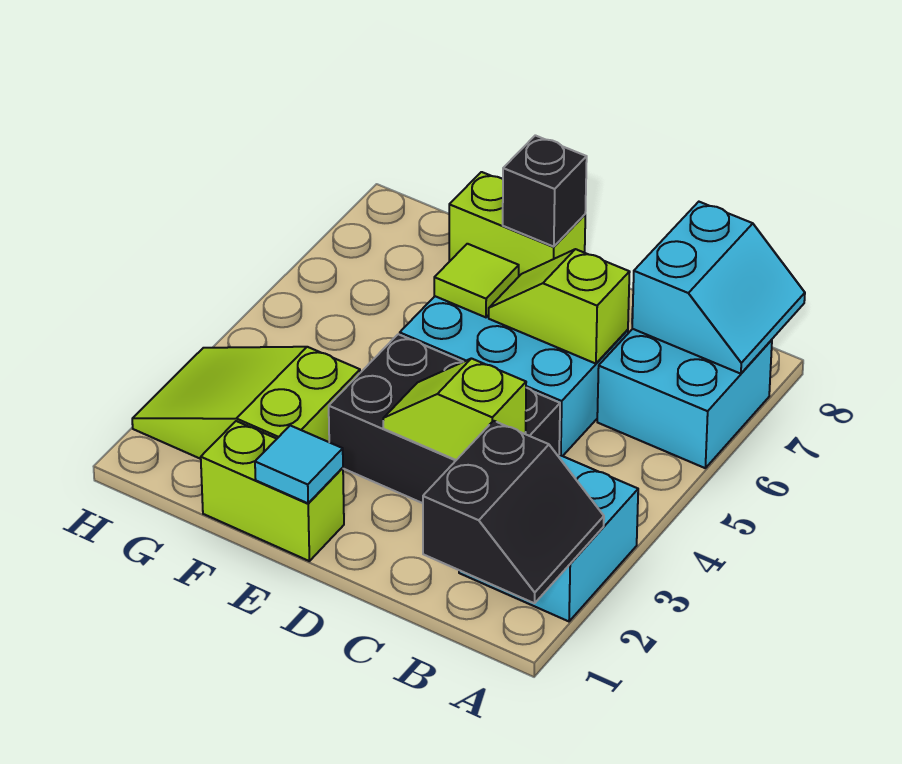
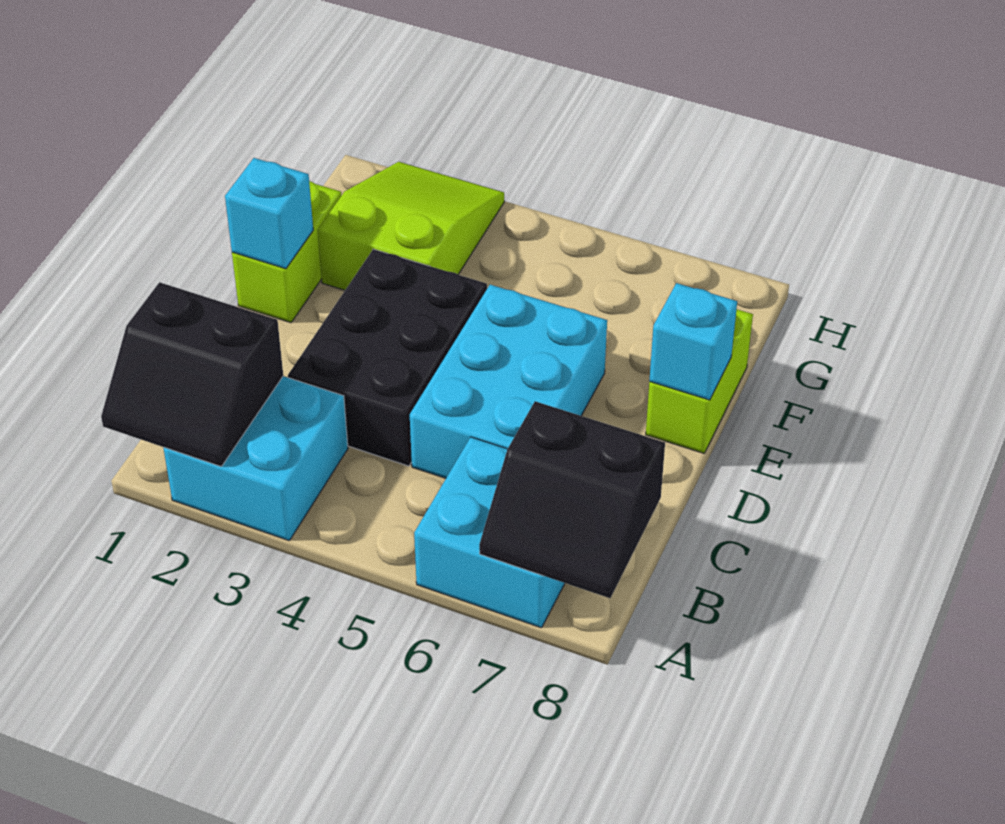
cyan 2x2 slope [632,202,805,374] -> black 2x2 slope [479,401,665,598]
lime 1x2 slope [383,358,526,460] -> none
lime 1x2 slope [489,249,630,364] -> none
cyan 1x1 tile [255,425,343,503] -> cyan 1x1 brick [225,158,313,269]
lime 1x1 tile [434,244,519,317] -> none
black 1x1 brick [503,135,587,247] -> cyan 1x1 brick [649,283,737,400]

